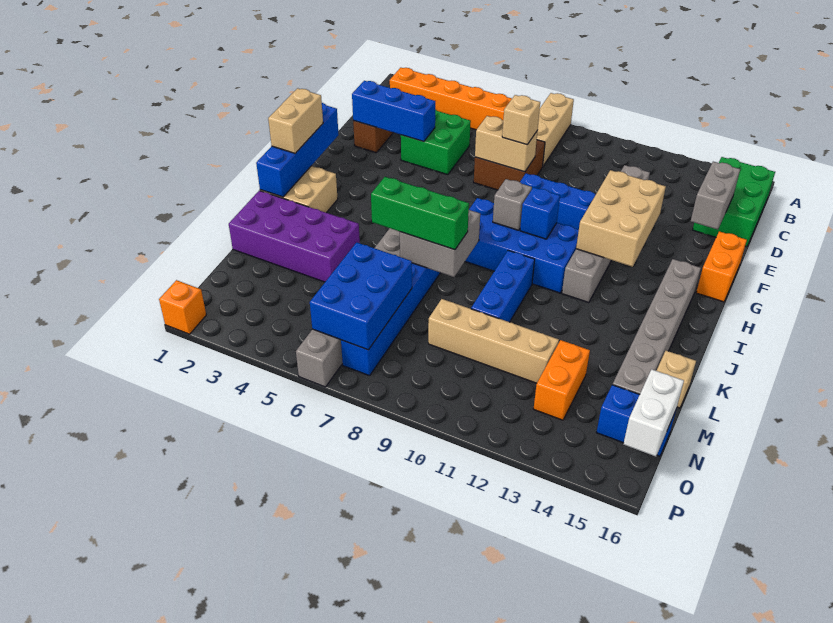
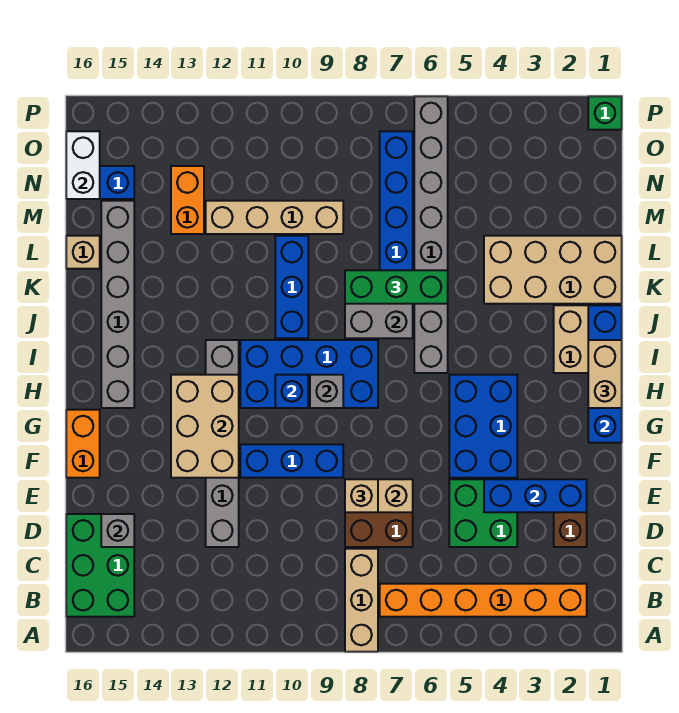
grey 1x2 brick [691,162,740,230] -> grey 1x1 brick [101,514,134,547]
purple 2x4 brick [229,191,360,282] -> tan 2x4 brick [484,236,622,304]
blue 2x3 brick [310,242,412,350] -> blue 2x3 brick moved to [449,375,517,478]
orange 1x1 brick [159,280,206,334] -> green 1x1 brick [588,96,622,130]

